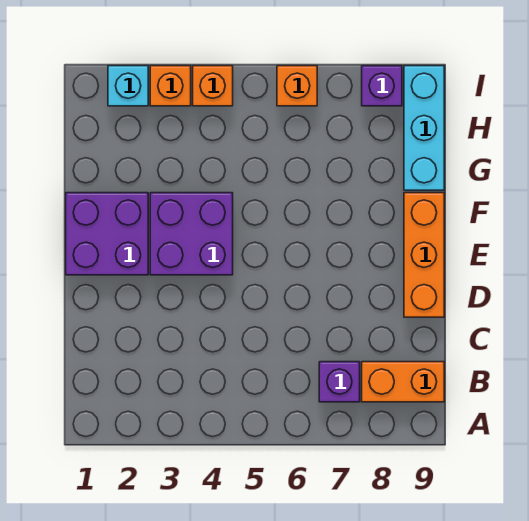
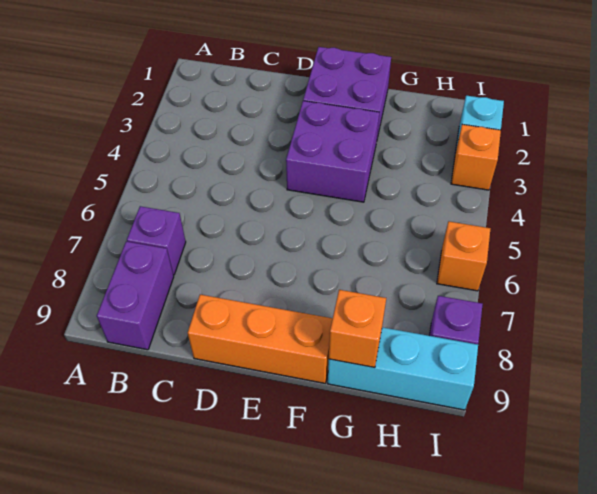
orange 1x2 brick [362,362,444,402] -> purple 1x2 brick [97,241,174,350]
orange 1x1 brick [193,66,233,106] -> orange 1x1 brick moved to [329,290,386,368]

